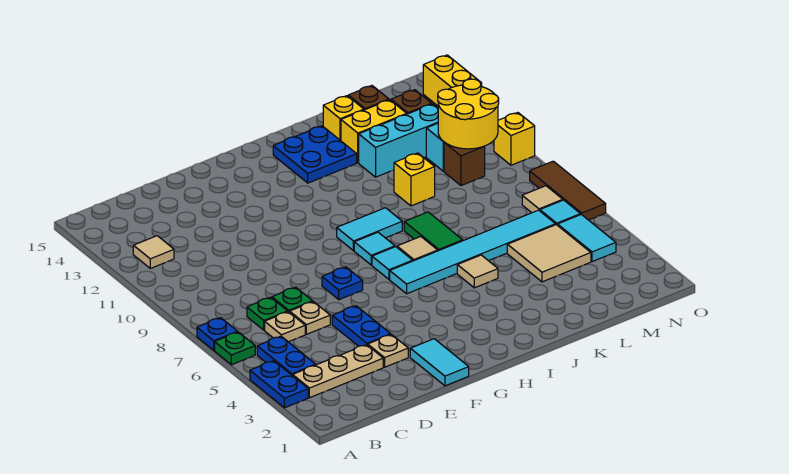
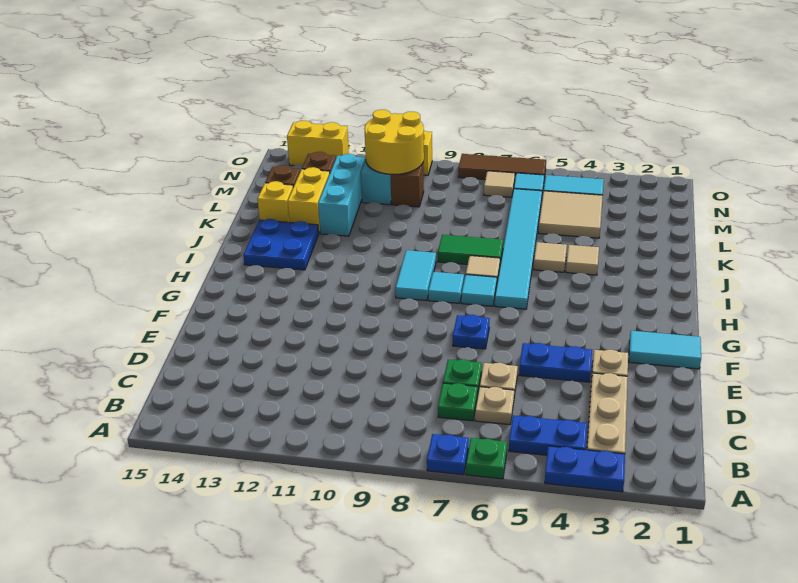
tan 1x1 tile [133,236,174,268] -> tan 1x1 tile moved to [566,245,599,275]
yellow 1x1 brick [394,153,435,206] -> none

